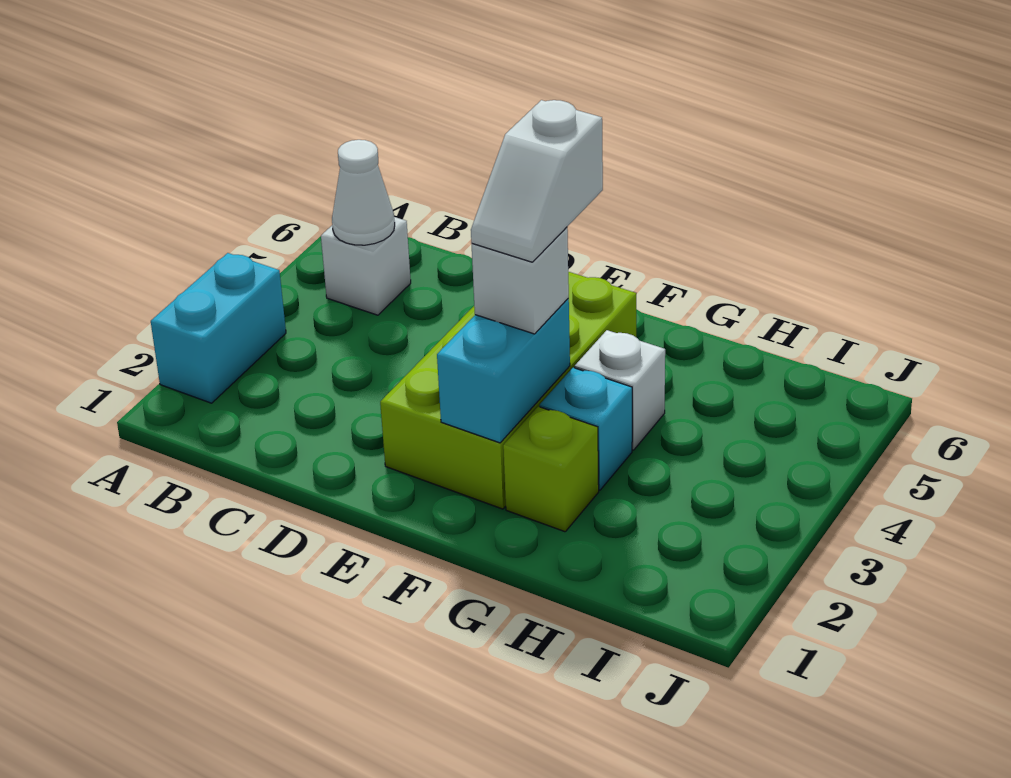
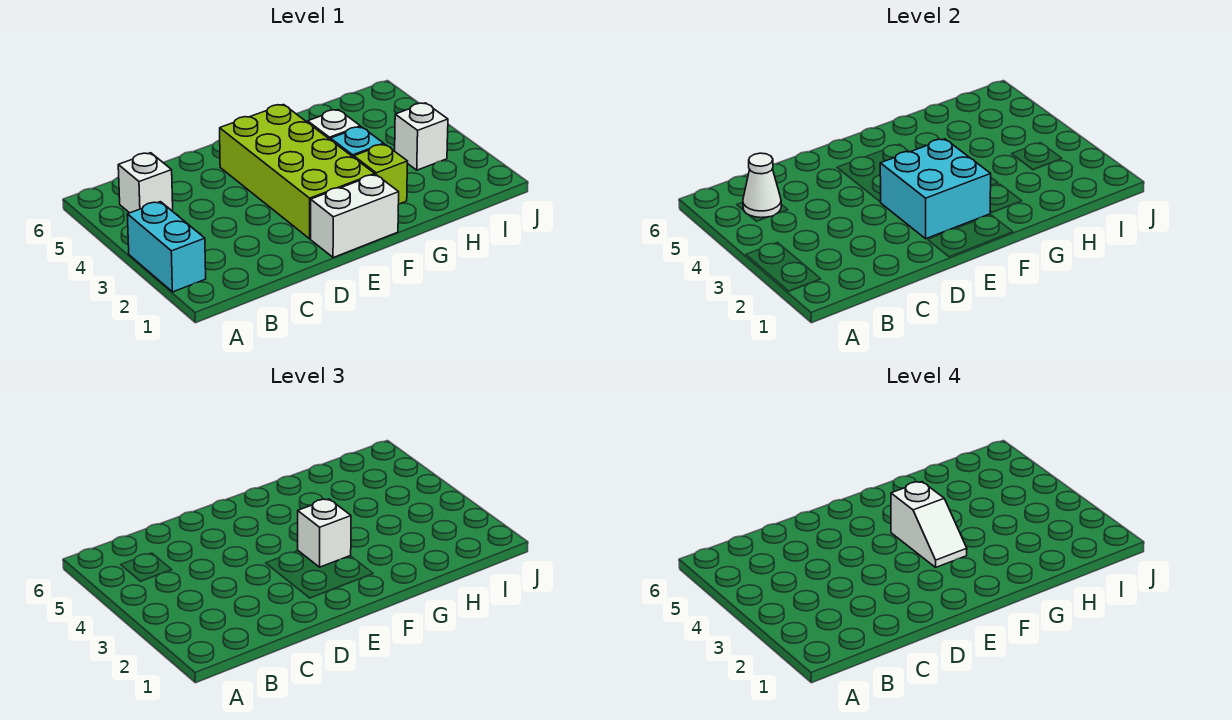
none -> white 1x2 brick [311,174,399,258]
cyan 1x2 brick [437,299,570,443] -> cyan 2x2 brick [880,139,991,239]
none -> white 1x1 brick [395,103,448,170]

